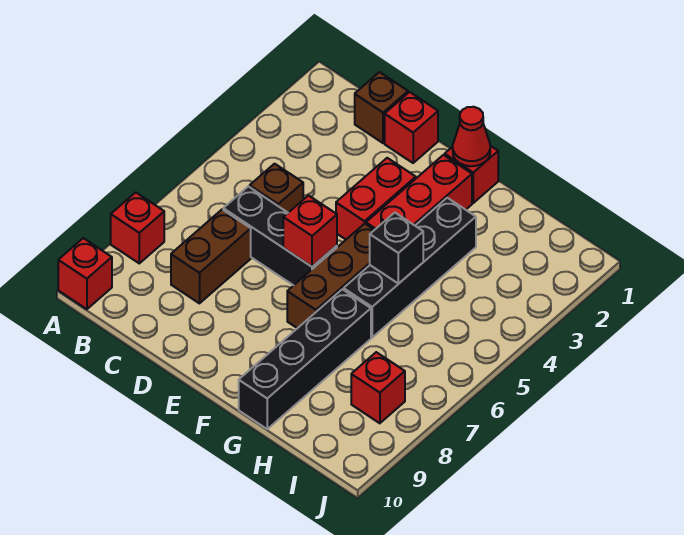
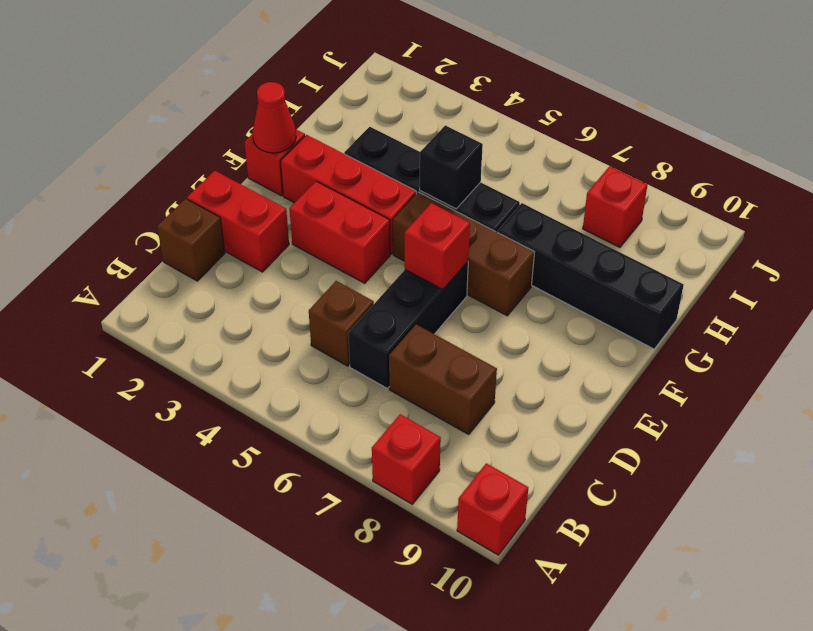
red 1x1 brick [385,92,438,163] -> red 1x2 brick [187,171,289,272]

